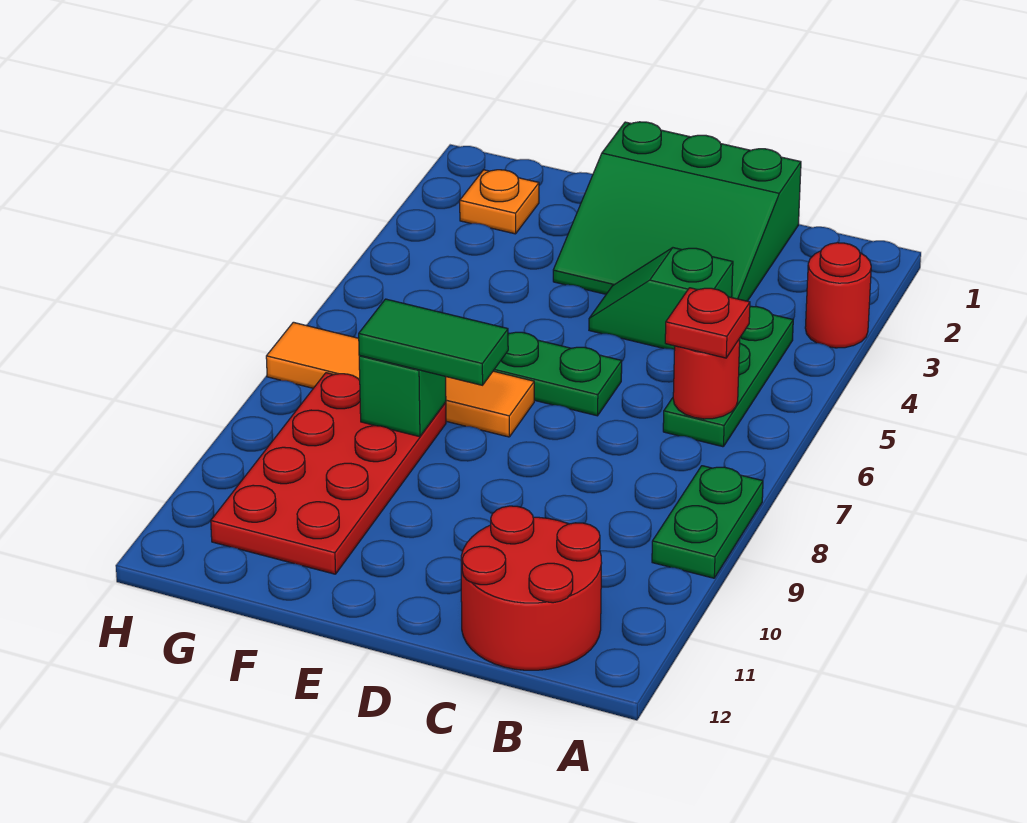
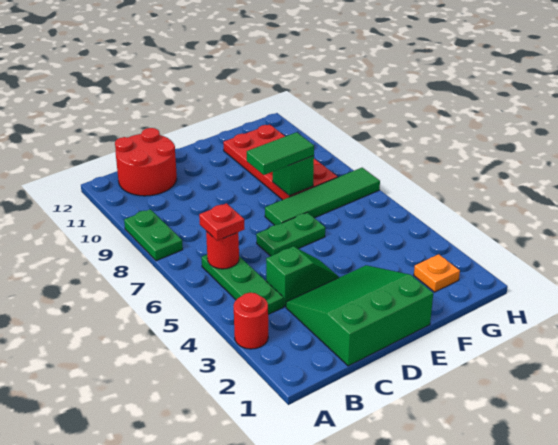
orange 1x4 tile [266,322,534,437] -> green 1x4 tile [265,168,380,225]

